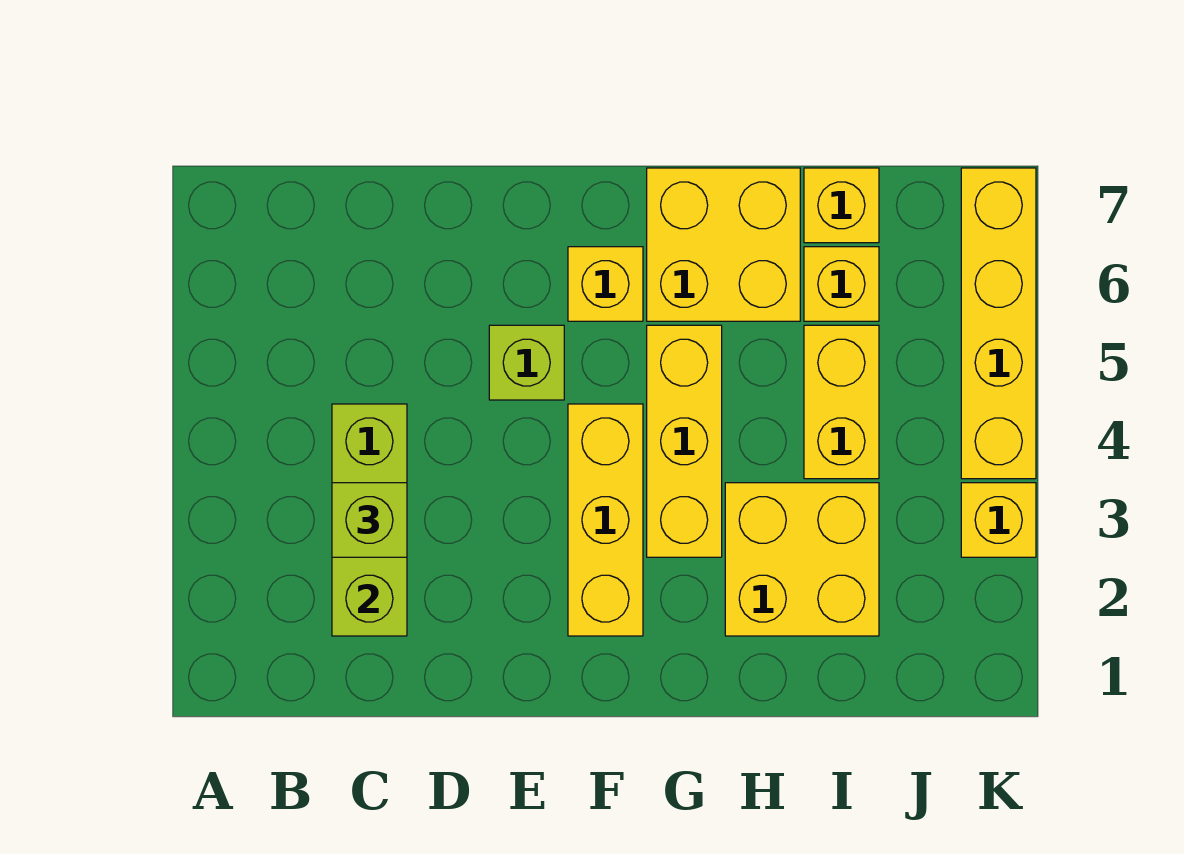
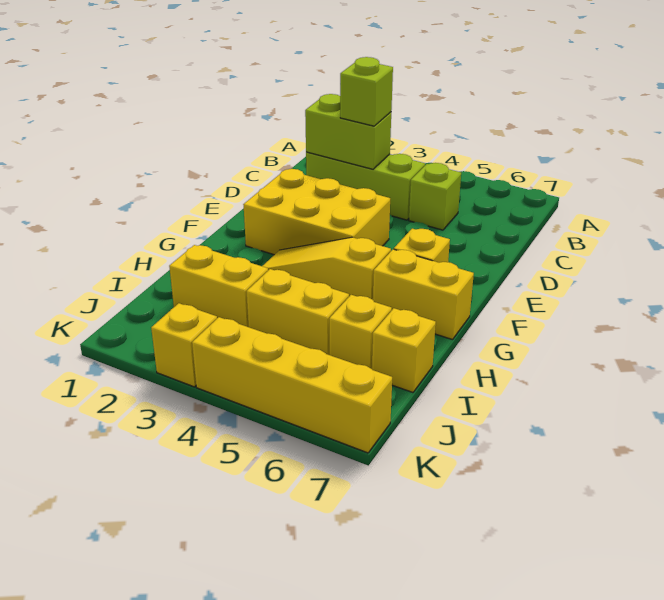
lime 1x1 brick [489,325,564,400] -> lime 1x1 brick moved to [409,163,461,230]
yellow 1x3 brick [568,404,643,636] -> yellow 2x3 brick [243,169,390,255]
yellow 1x3 brick [647,325,722,557] -> yellow 1x3 slope [262,237,391,300]
yellow 2x2 brick [647,168,800,321] -> yellow 1x2 brick [373,249,474,340]
yellow 2x2 brick [725,483,879,636] -> yellow 1x2 brick [169,245,268,327]

